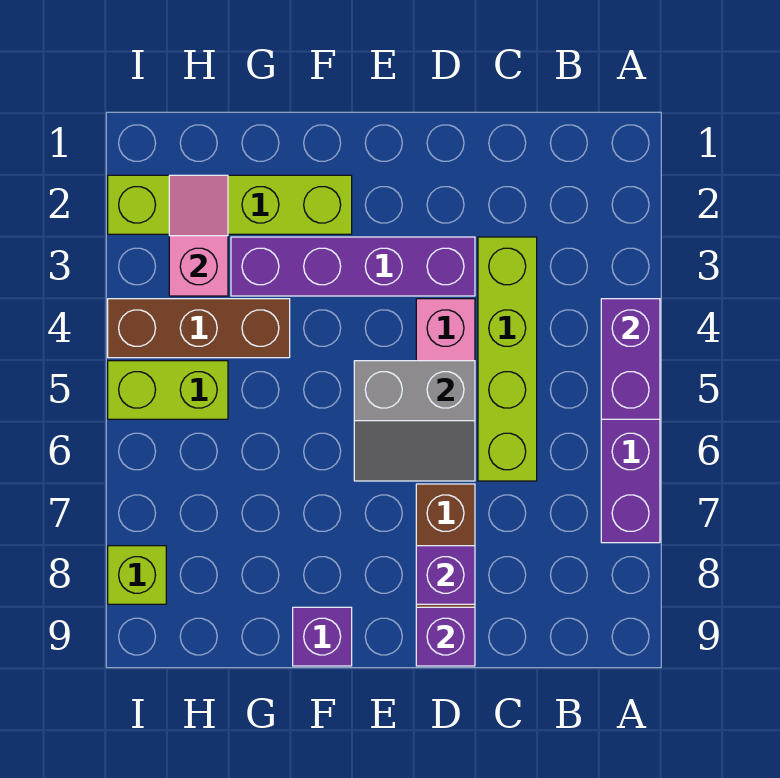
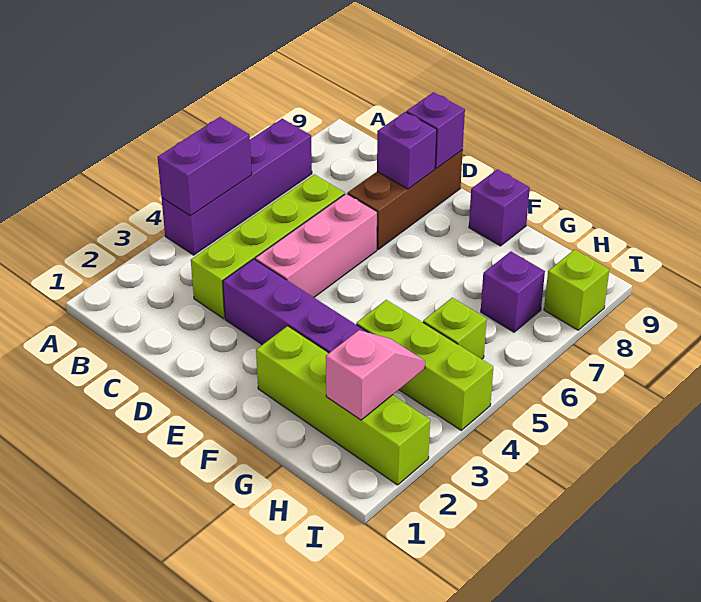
grey 2x2 slope [354,361,475,481] -> none
brown 1x3 brick [108,299,290,358] -> lime 1x3 brick [356,300,493,430]
pink 1x2 slope [169,175,228,296] -> pink 1x2 slope turned to [326,330,425,420]
lime 1x2 brick [108,361,228,419] -> lime 1x1 brick [423,298,487,359]
none -> purple 1x1 brick [481,251,545,332]

